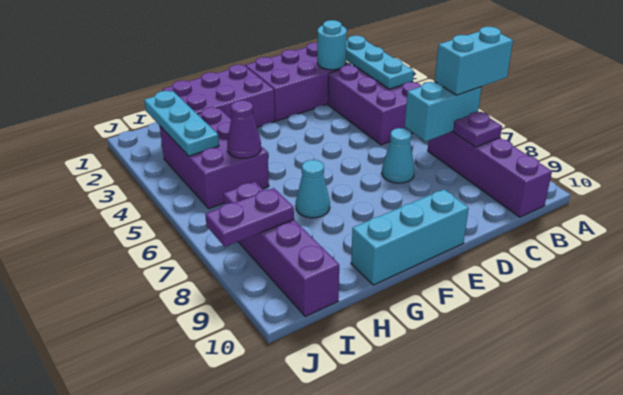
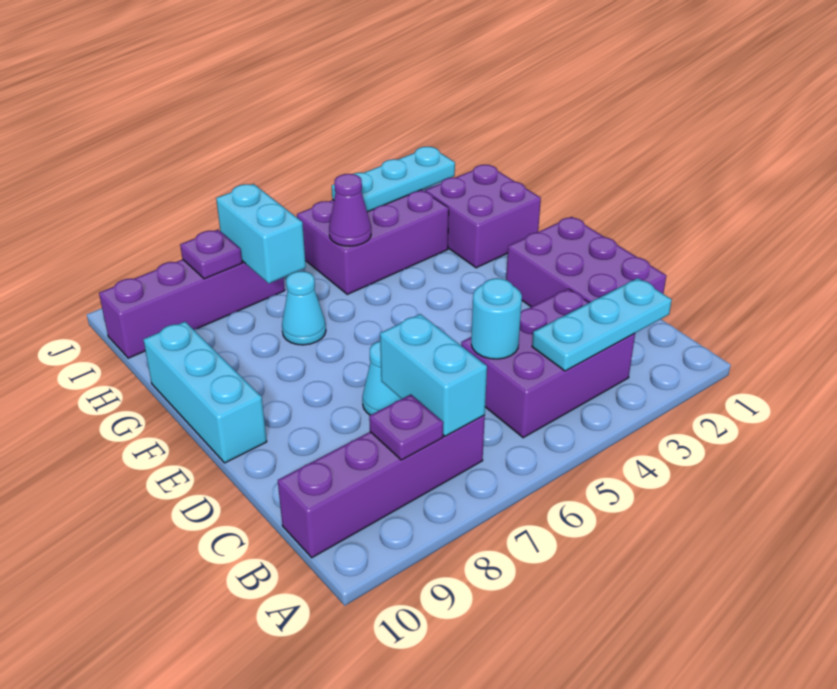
cyan 1x2 brick [435,27,513,95] -> cyan 1x2 brick moved to [216,184,306,283]
cyan 1x1 round brick [317,20,347,70] -> cyan 1x1 round brick moved to [471,278,522,359]
purple 2x3 brick [162,65,275,127] -> purple 2x2 brick [425,165,541,268]
purple 1x2 plate [205,188,294,247] -> purple 1x1 plate [180,230,242,279]

